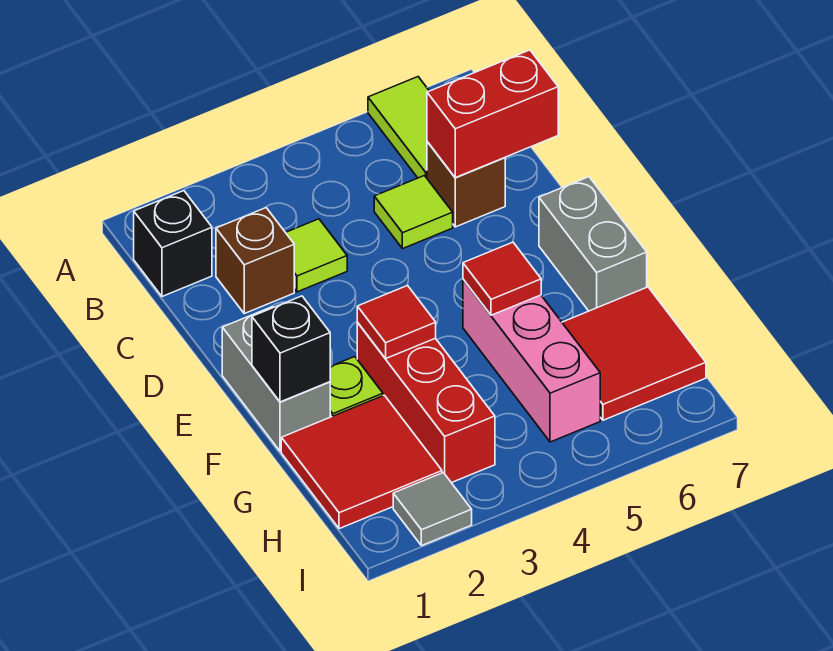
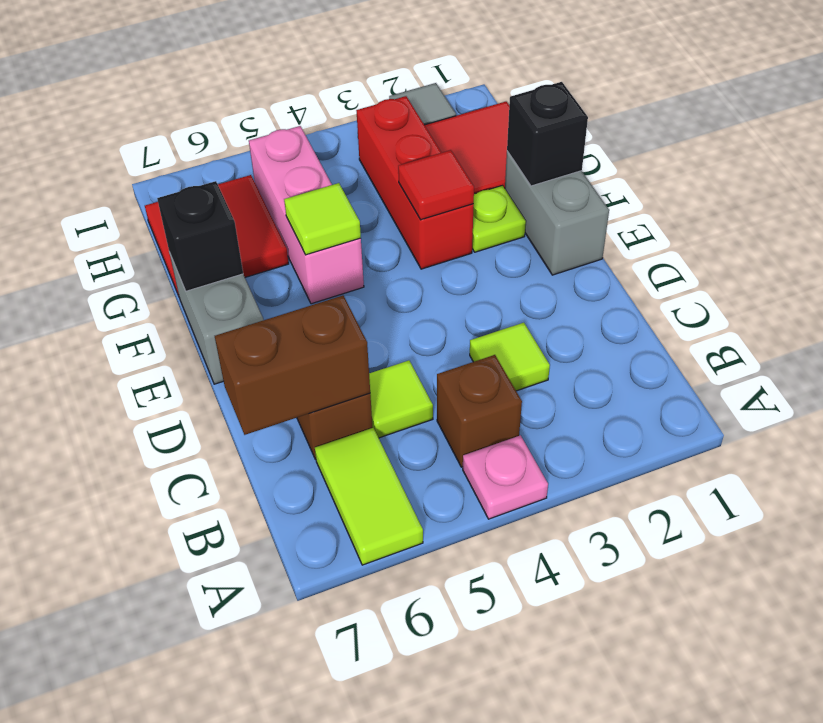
none -> pink 1x1 plate [463,435,548,519]
black 1x1 brick [134,191,212,296] -> black 1x1 brick moved to [157,181,243,291]
brown 1x1 brick [216,208,294,313] -> brown 1x1 brick moved to [437,355,522,467]
red 1x2 brick [427,50,558,178] -> brown 1x2 brick [215,296,370,435]
red 1x1 tile [463,242,541,315] -> lime 1x1 tile [284,183,361,255]

